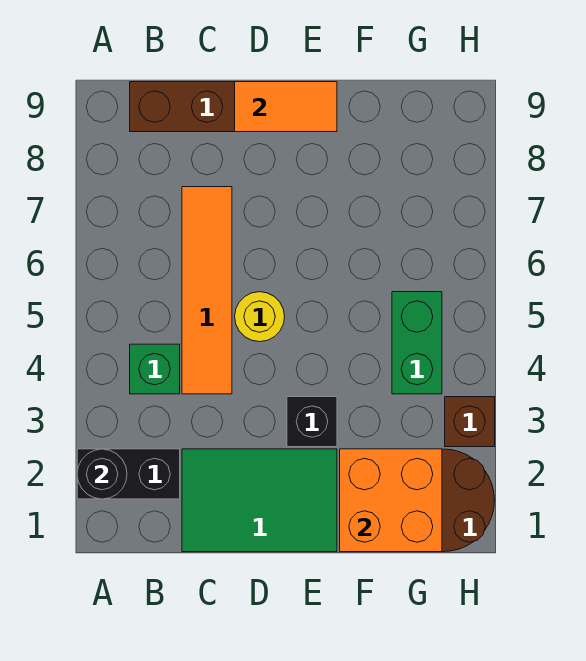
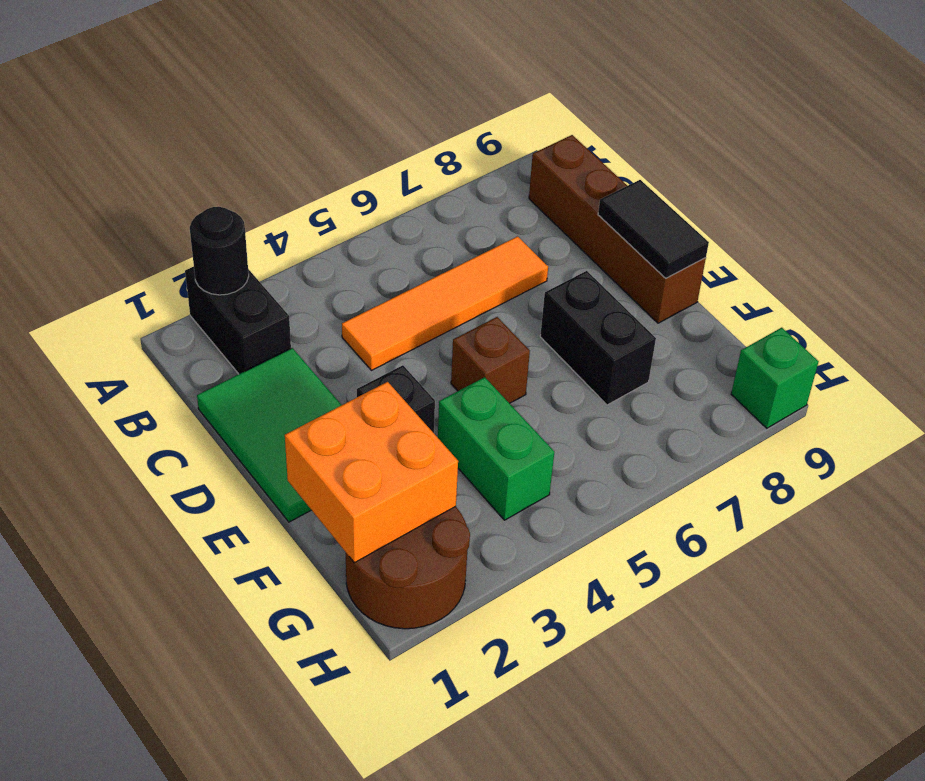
green 1x1 brick [130,344,180,394] -> green 1x1 brick moved to [731,328,819,428]
yellow 1x1 round brick [235,292,285,342] -> none
orange 1x2 tile [235,82,337,132] -> black 1x2 tile [598,180,709,278]
none -> black 1x2 brick [540,271,656,405]
green 1x2 brick [392,292,442,394] -> green 1x2 brick turned to [438,377,554,520]
brown 1x1 brick [445,397,495,447] -> brown 1x1 brick moved to [451,317,530,403]

